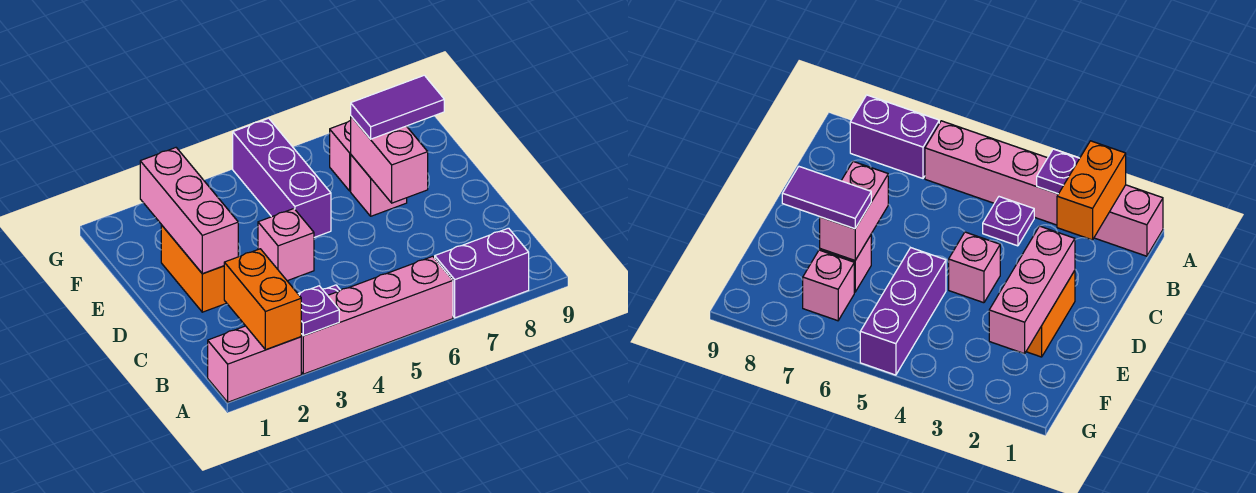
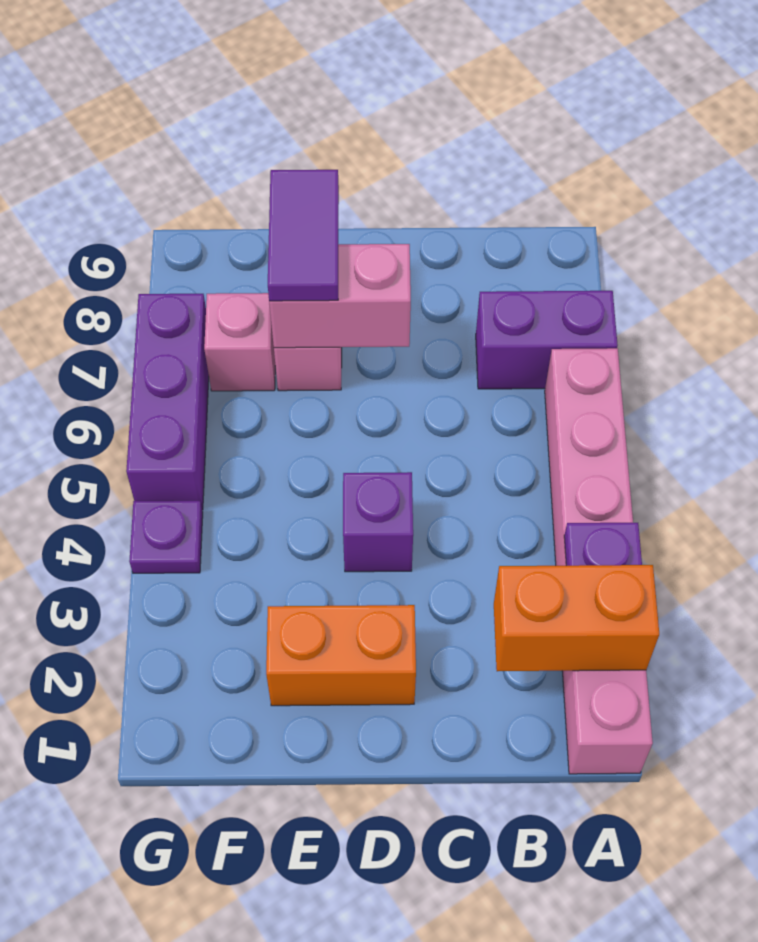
purple 1x2 brick [435,228,529,318] -> purple 1x2 brick turned to [476,291,618,389]
purple 1x1 plate [983,197,1034,246] -> purple 1x1 plate moved to [129,501,203,573]
pink 1x3 brick [140,148,238,274] -> none
pink 1x1 brick [258,209,314,281] -> purple 1x1 brick [343,472,413,572]
purple 1x3 brick [233,118,331,237] -> purple 1x3 brick turned to [126,294,209,510]

